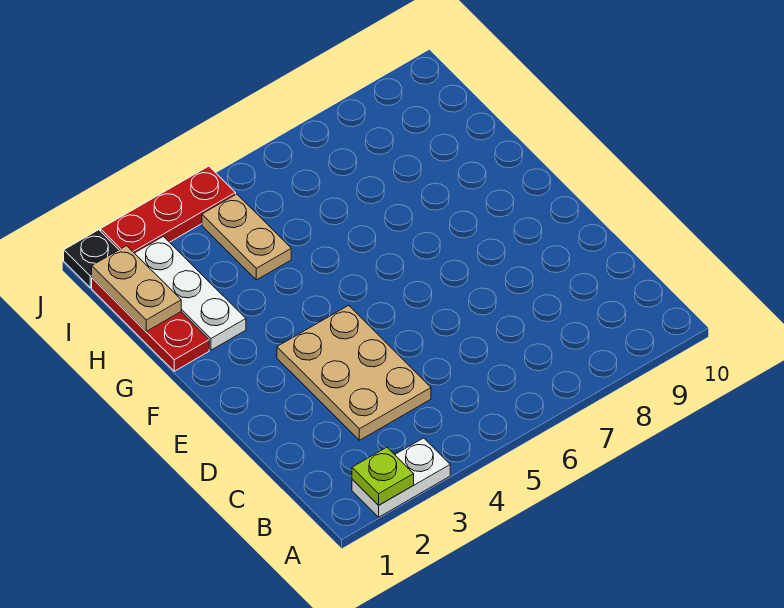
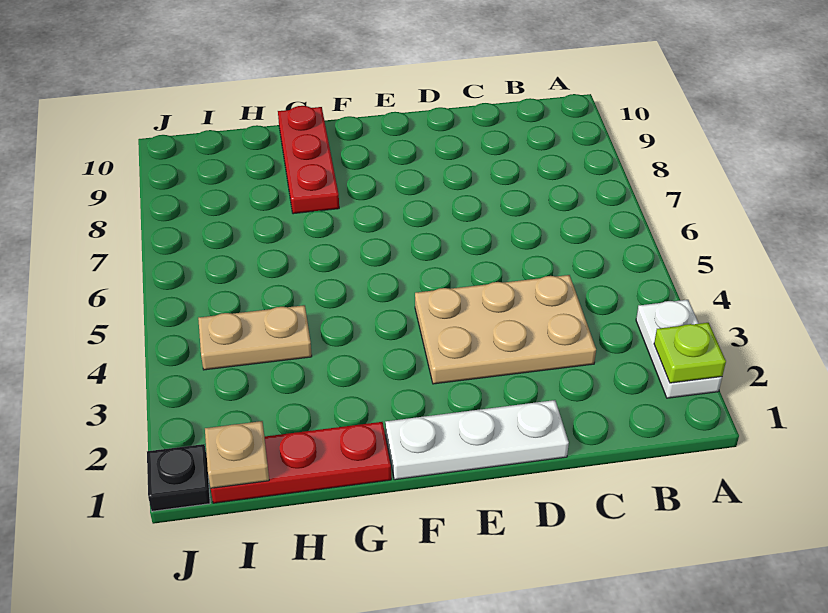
white 1x3 plate [135,236,246,350] -> white 1x3 plate moved to [385,400,569,480]
tan 1x2 plate [92,246,181,331] -> tan 1x1 plate [205,421,269,488]
red 1x3 plate [101,166,236,253] -> red 1x3 plate moved to [278,106,339,214]

